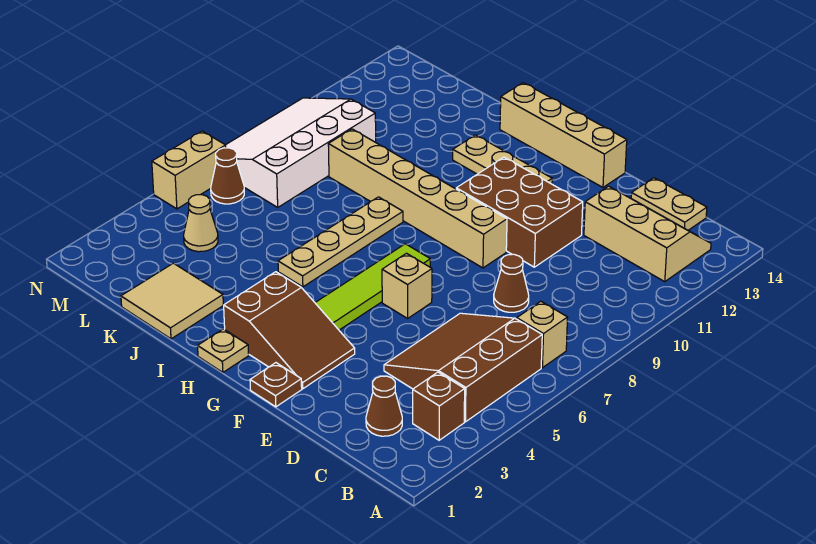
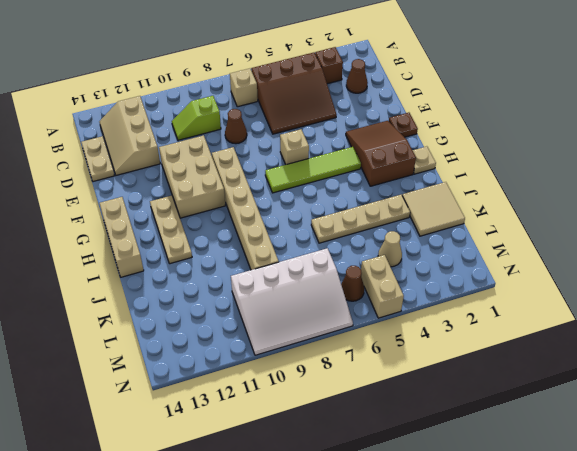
none -> lime 1x2 slope [172,96,221,140]
brown 2x3 brick [456,157,583,267] -> tan 2x3 brick [159,135,226,218]
tan 1x4 brick [500,83,627,187] -> tan 1x3 brick [99,197,144,277]
tan 1x4 plate [278,197,403,287] -> tan 1x4 plate moved to [311,195,410,243]
tan 1x2 brick [152,131,226,209] -> tan 1x2 brick turned to [361,255,404,318]

